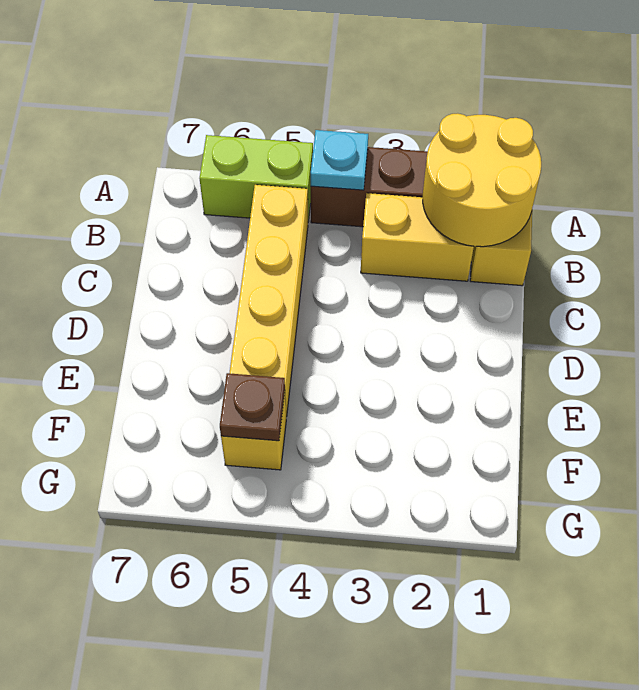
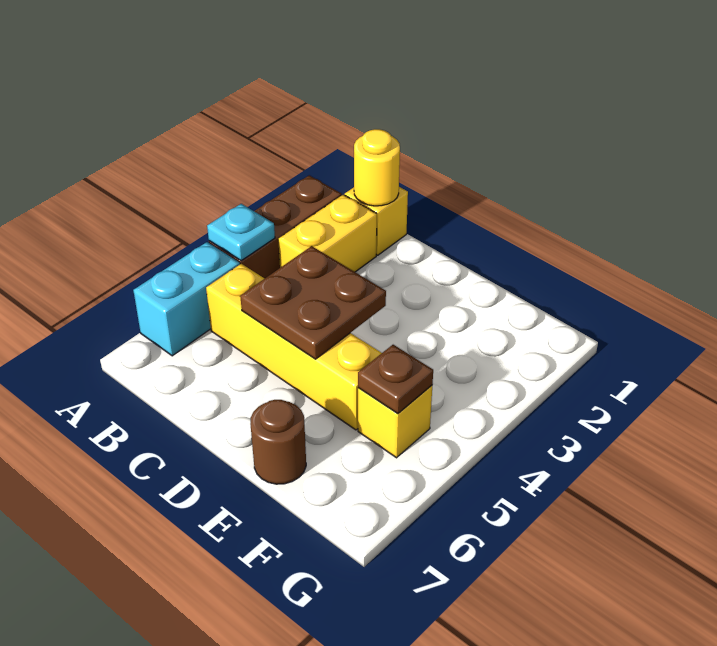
yellow 2x2 round brick [423,113,541,247] -> yellow 1x1 round brick [354,129,400,206]
lime 1x2 brick [200,135,313,221] -> cyan 1x2 brick [133,242,240,356]
none -> brown 2x2 plate [240,246,386,359]
none -> brown 1x1 round brick [250,400,306,484]

